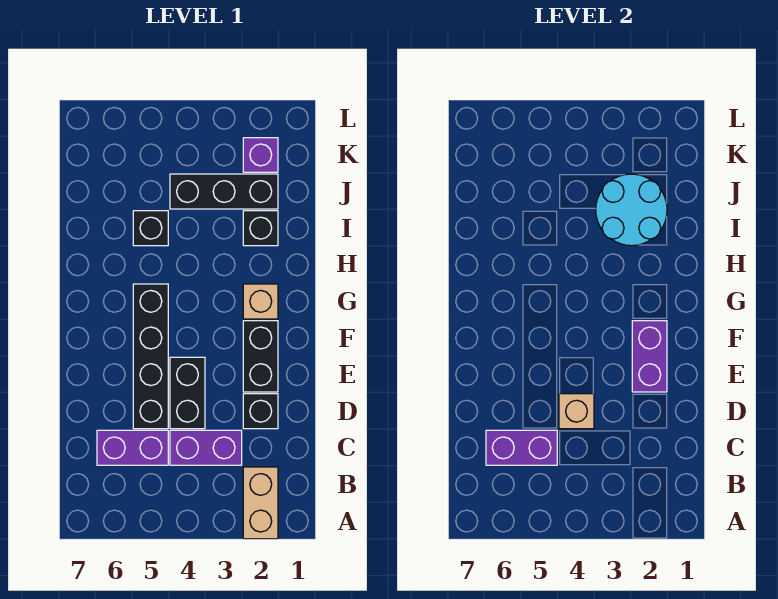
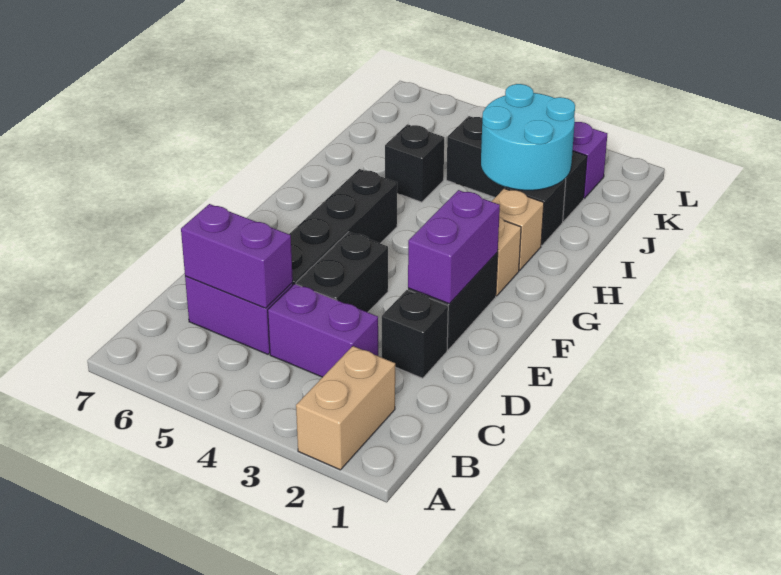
tan 1x1 brick [559,394,594,429] -> tan 1x1 brick moved to [492,189,544,270]

